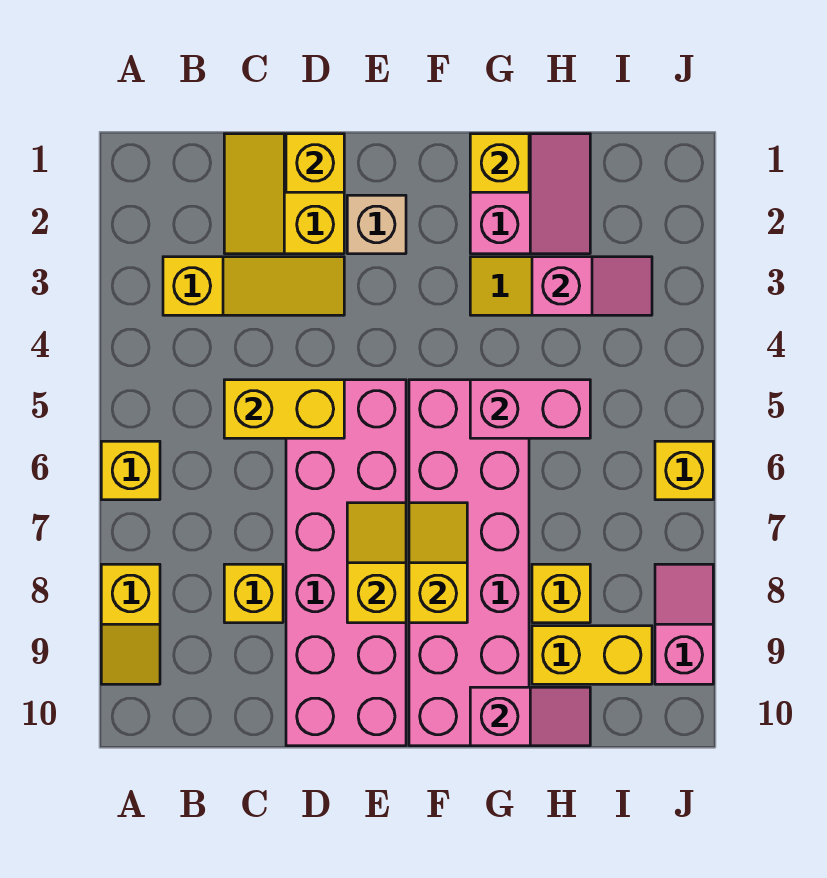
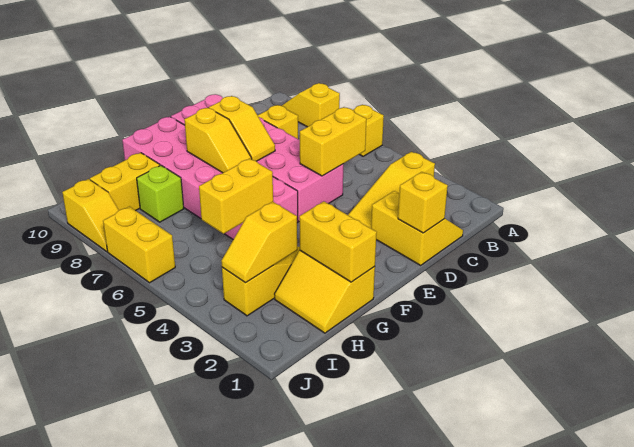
tan 1x1 brick [347,195,406,254] -> none
pink 2x2 slope [470,134,590,254] -> yellow 2x2 slope [275,251,375,333]
yellow 1x1 brick [470,134,529,192] -> yellow 1x2 brick [299,201,377,282]
pink 1x2 brick [470,380,590,438] -> yellow 1x2 brick [199,159,273,234]
pink 1x2 slope [470,687,590,746] -> none
pink 1x2 slope [532,257,652,315] -> yellow 1x2 slope [221,202,297,283]
yellow 1x1 brick [532,564,590,623] -> lime 1x1 brick [137,165,184,222]
yellow 1x1 brick [655,441,713,500] -> yellow 1x2 brick [103,207,175,283]
pink 1x2 slope [655,564,713,684] -> yellow 1x2 slope [62,179,119,251]

